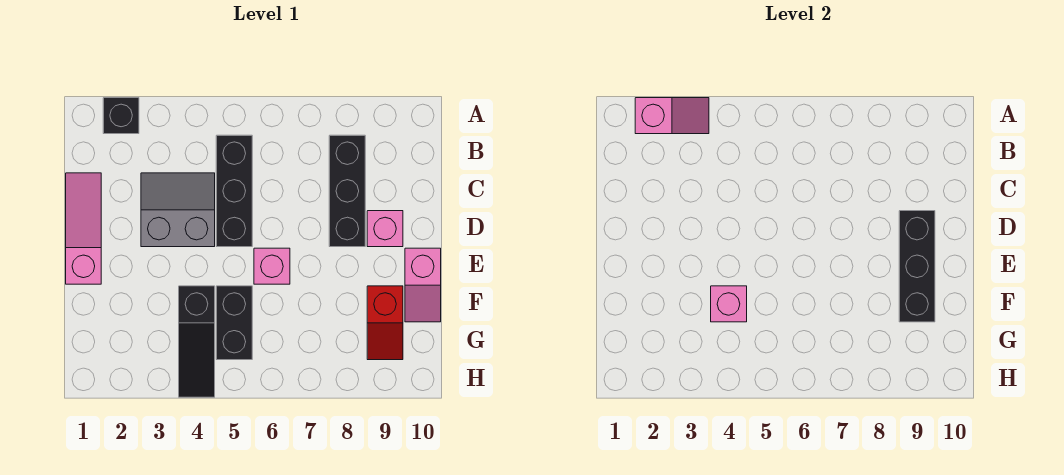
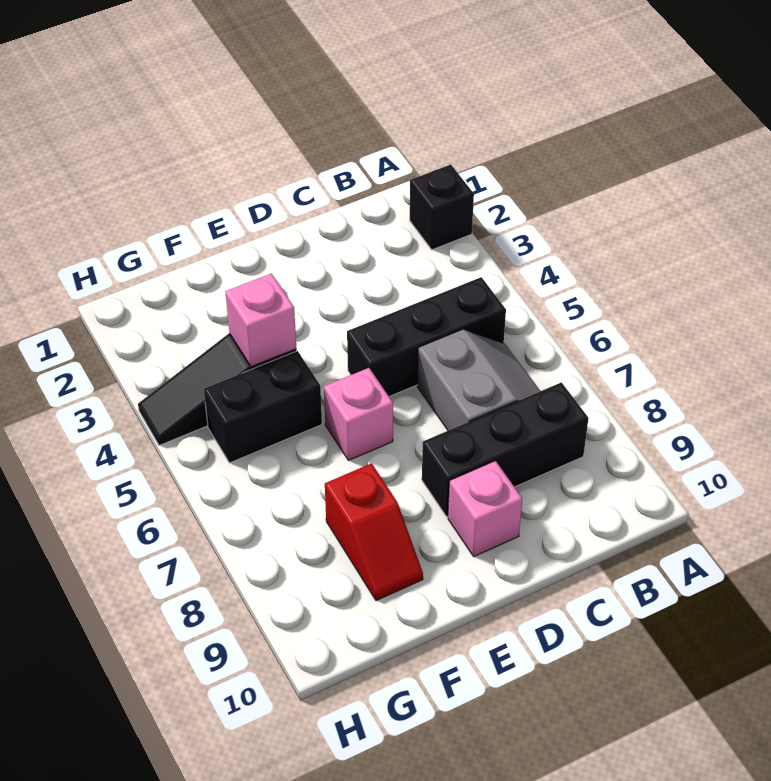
pink 1x2 slope [635,98,709,134] -> none
pink 1x3 slope [66,173,101,284] -> none
grey 2x2 slope [141,173,215,247] -> grey 2x2 slope moved to [417,329,540,430]
black 1x3 brick [899,211,935,322] -> none
pink 1x2 slope [405,248,441,322] -> none
red 1x2 slope [367,286,403,360] -> red 1x2 slope turned to [325,463,423,601]

